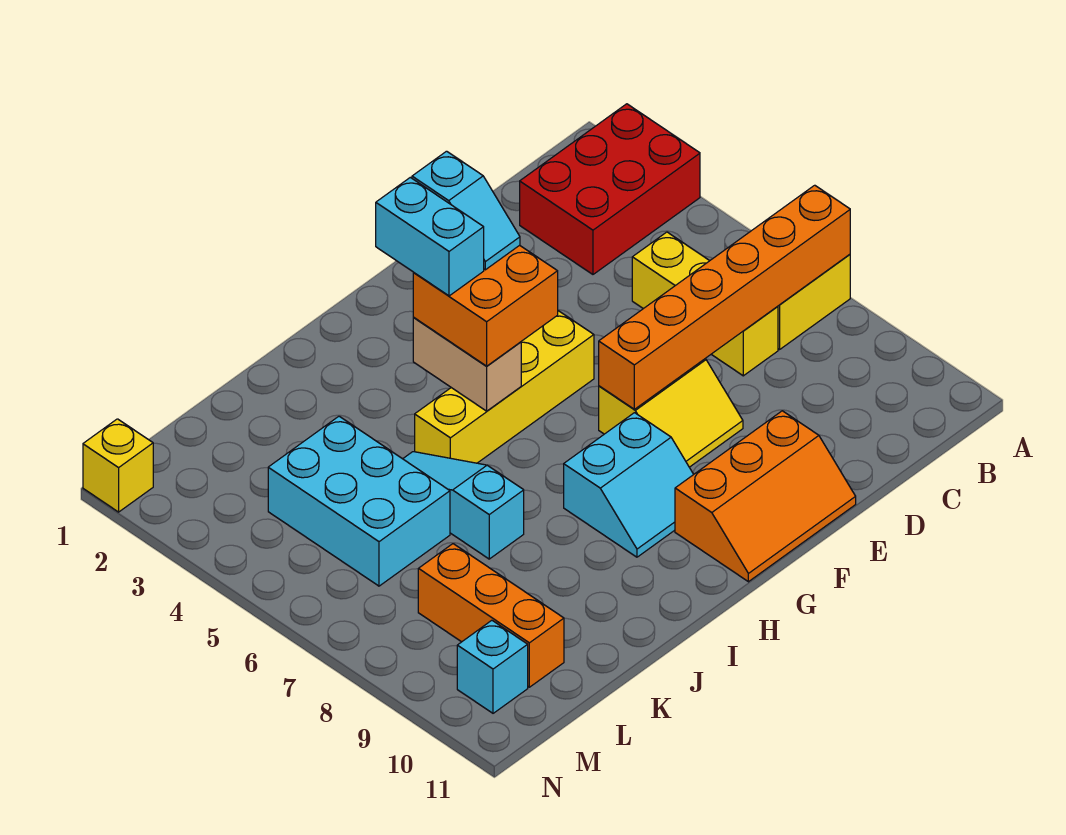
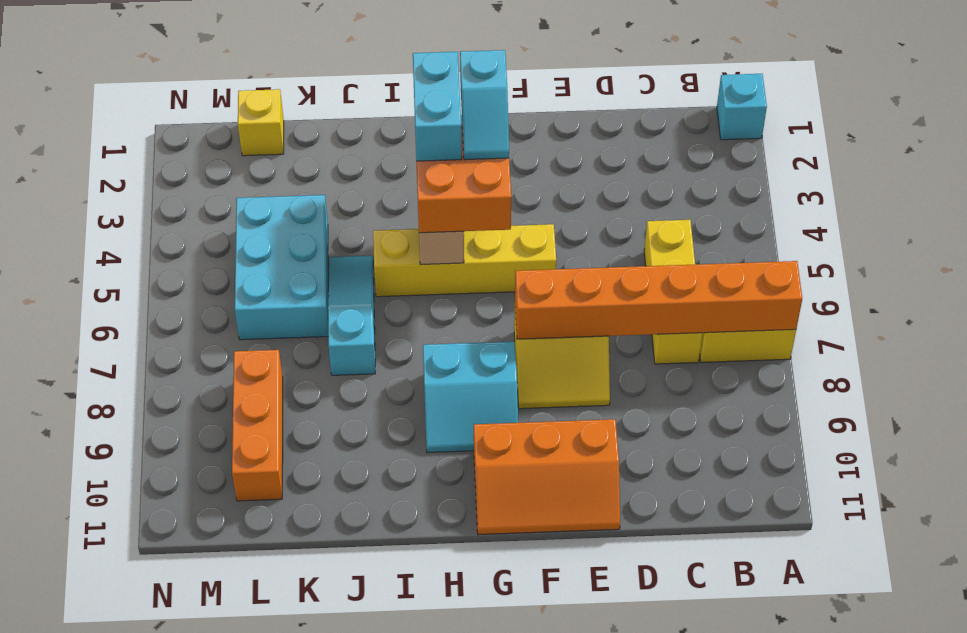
red 2x3 brick [520,104,700,274] -> none
cyan 1x1 brick [457,620,528,713] -> cyan 1x1 brick moved to [717,74,767,140]
yellow 1x1 brick [83,419,153,512] -> yellow 1x1 brick moved to [238,89,284,156]

